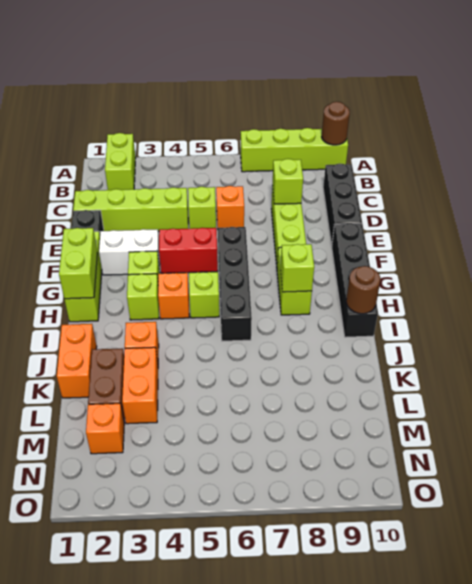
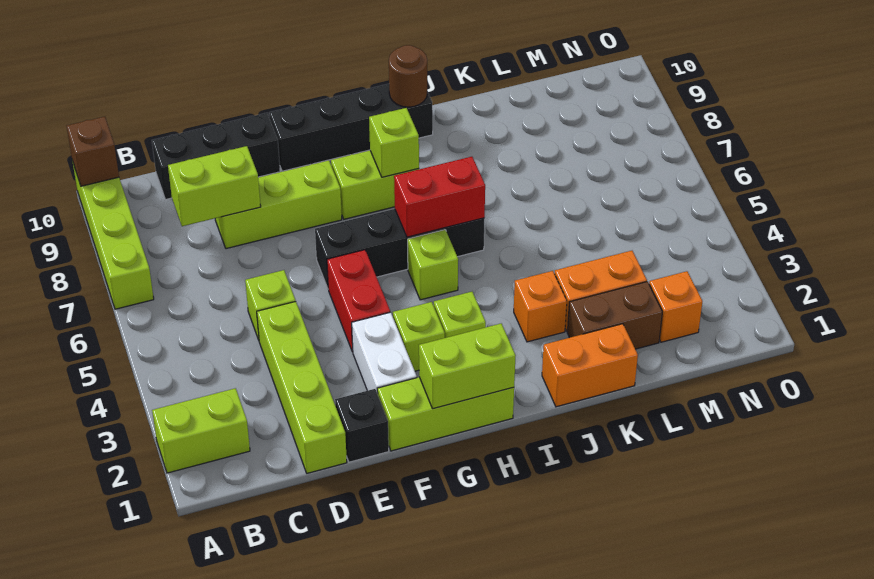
brown 1x1 round brick [322,102,350,145] -> brown 1x1 brick [67,117,119,186]
orange 1x1 brick [216,186,244,229] -> none
lime 1x1 brick [272,159,303,204] -> lime 1x2 brick [168,146,261,226]
orange 1x1 brick [158,273,189,319] -> none
none -> red 1x2 brick [394,157,485,237]

